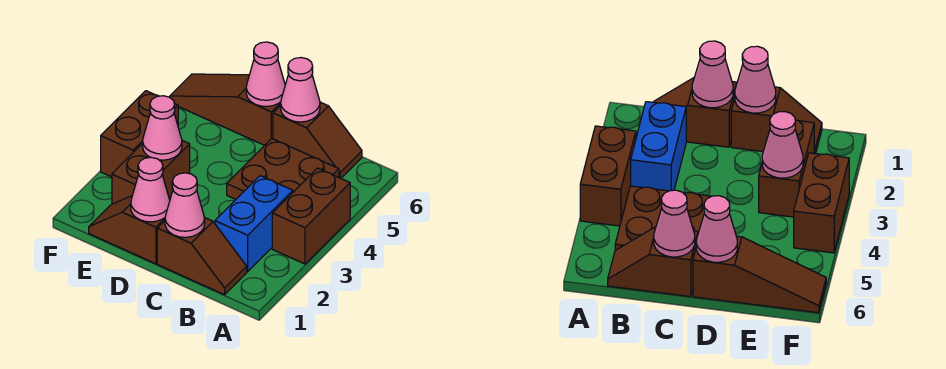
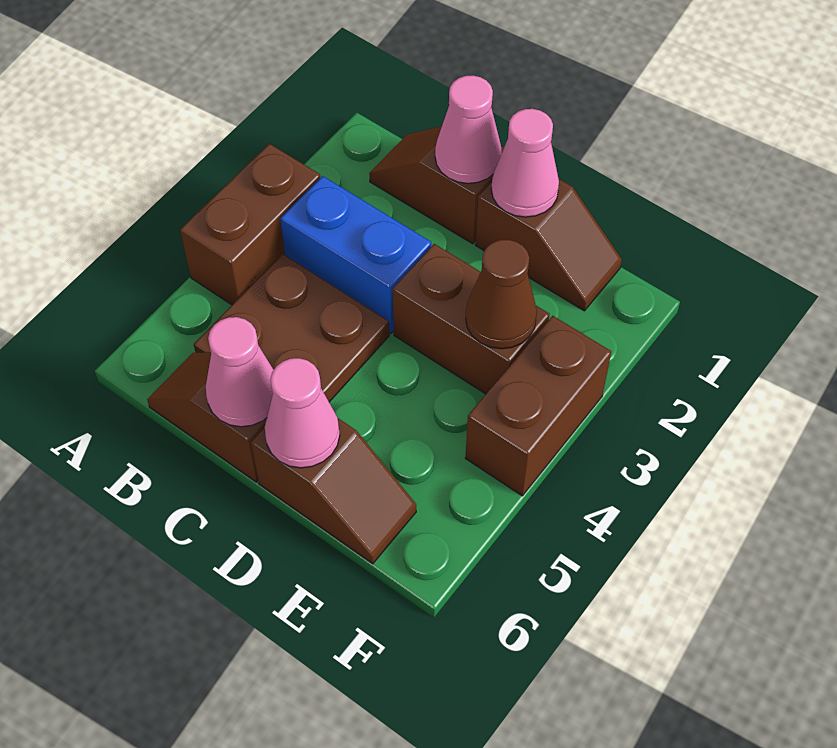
blue 1x2 brick [215,176,293,272] -> blue 1x2 brick turned to [280,176,431,333]
brown 1x3 slope [170,74,281,145] -> brown 1x2 slope [251,418,416,564]
brown 1x2 brick [112,141,190,204] -> brown 1x2 brick turned to [393,244,550,394]
pink 1x1 cone [143,96,182,160] -> brown 1x1 cone [466,240,537,349]

